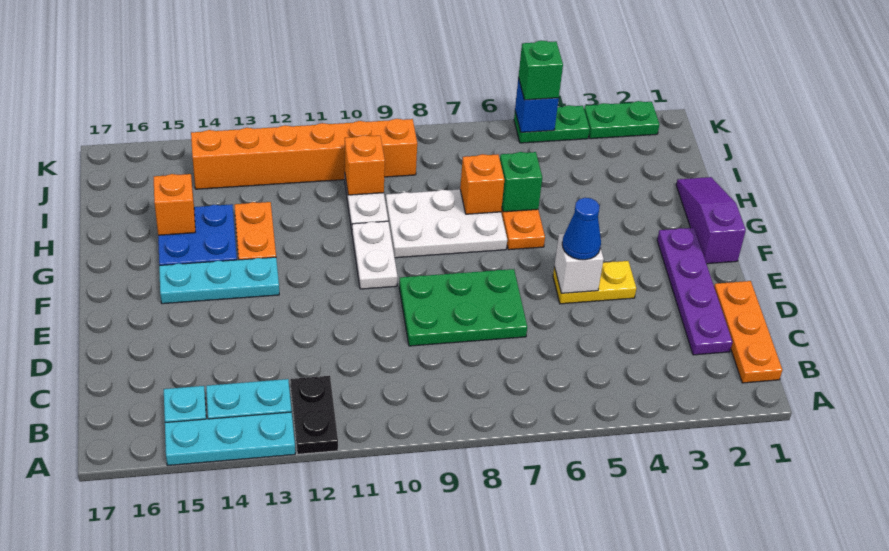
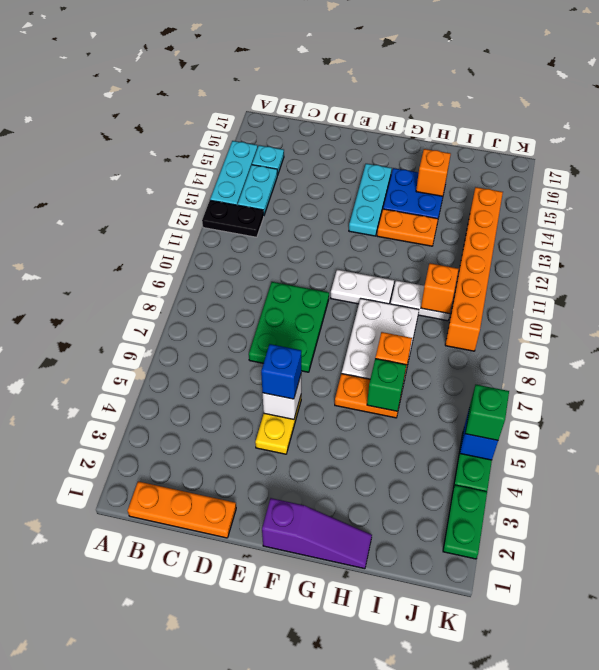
purple 1x4 plate [657,228,733,355] -> none
blue 1x1 cone [562,198,601,260] -> blue 1x1 brick [261,344,301,399]

